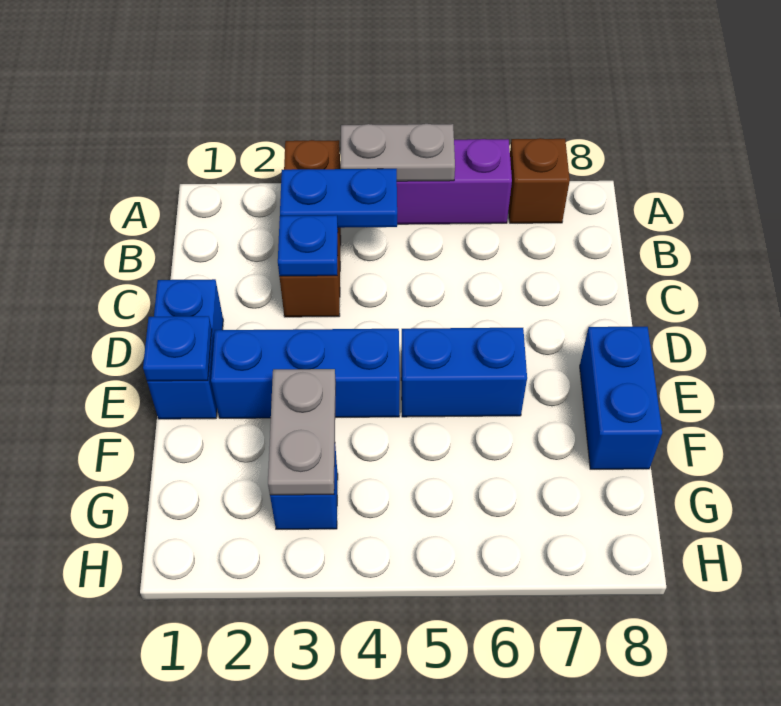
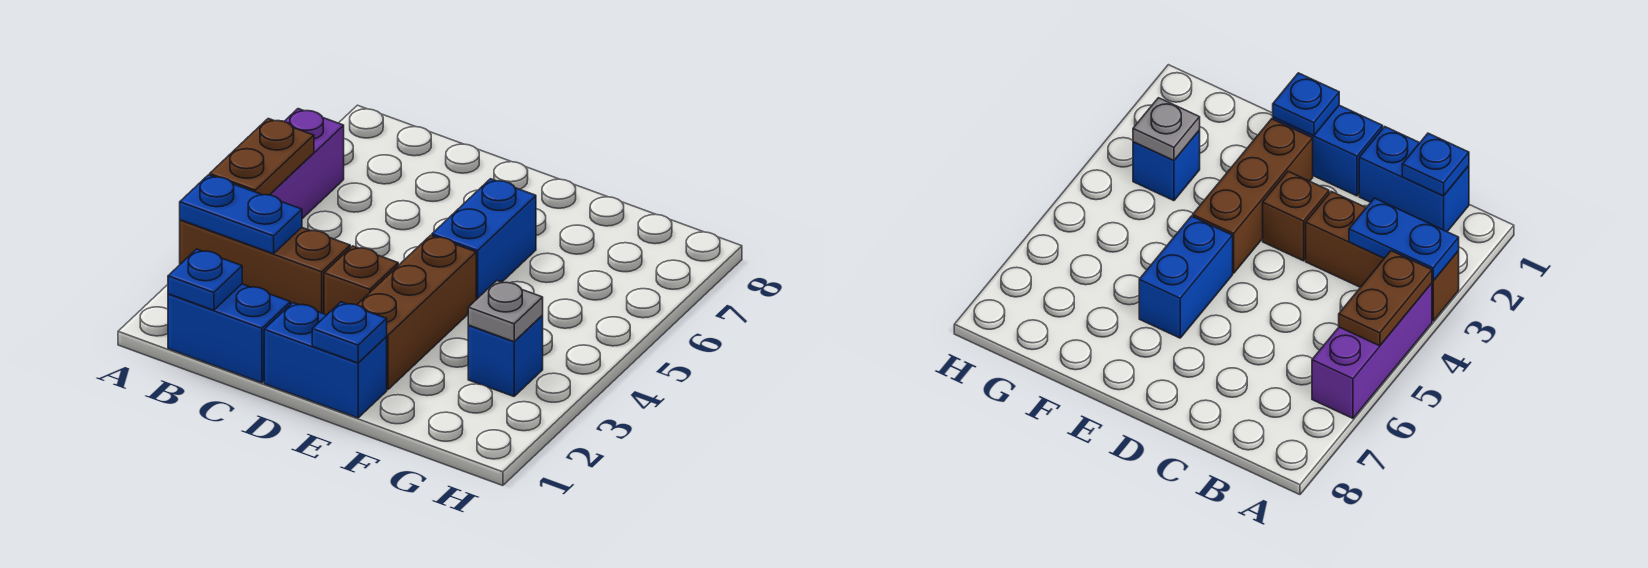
grey 1x2 plate [341,124,455,181] -> brown 1x2 plate [210,119,314,195]
brown 1x1 brick [509,138,570,223] -> brown 1x1 brick moved to [324,246,398,315]
blue 1x2 plate [280,169,397,228] -> blue 1x2 plate turned to [180,175,302,254]
blue 1x1 plate [278,215,338,276] -> blue 1x1 plate moved to [168,249,242,310]
blue 1x3 brick [211,329,400,418] -> brown 1x3 brick [357,235,476,390]
blue 1x2 brick [580,327,662,469] -> blue 1x2 brick moved to [168,284,290,383]
grey 1x2 plate [268,369,336,495] -> grey 1x1 plate [468,281,543,341]

